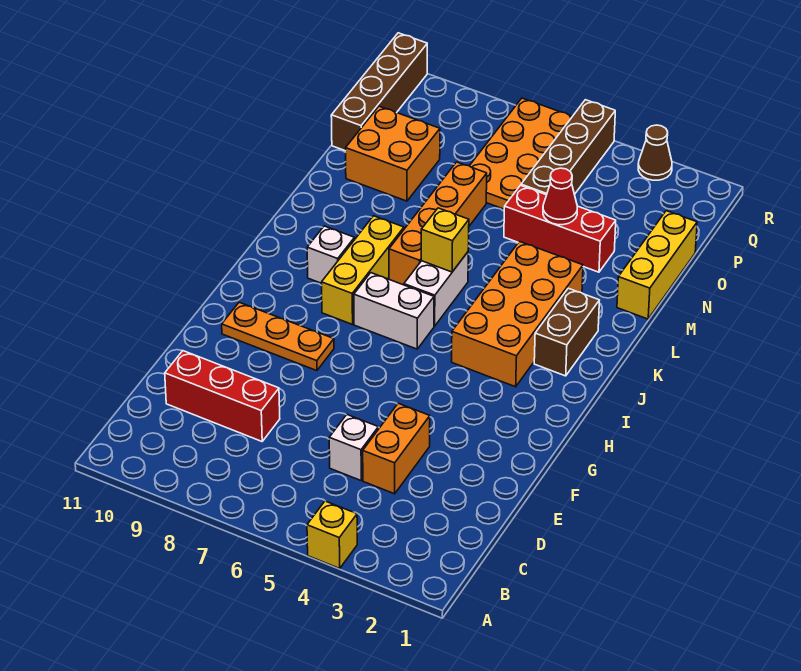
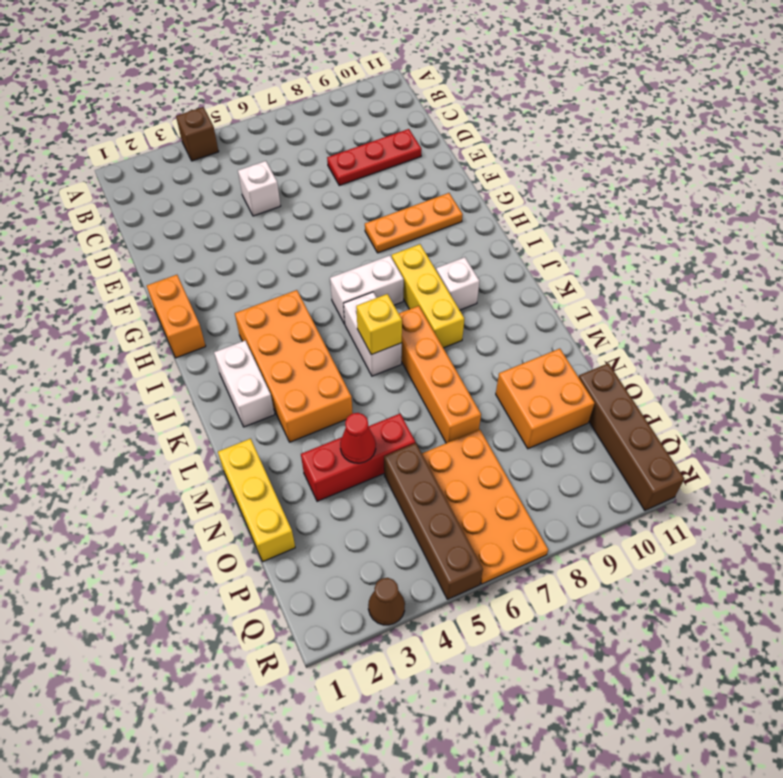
yellow 1x1 brick [307,501,357,568] -> brown 1x1 brick [176,107,219,161]
orange 1x2 brick [363,403,430,494] -> orange 1x2 brick moved to [147,275,206,358]
red 1x3 brick [165,351,280,441] -> red 1x3 plate [327,129,421,185]
brown 1x2 brick [534,288,599,376] -> white 1x2 brick [214,341,275,427]

